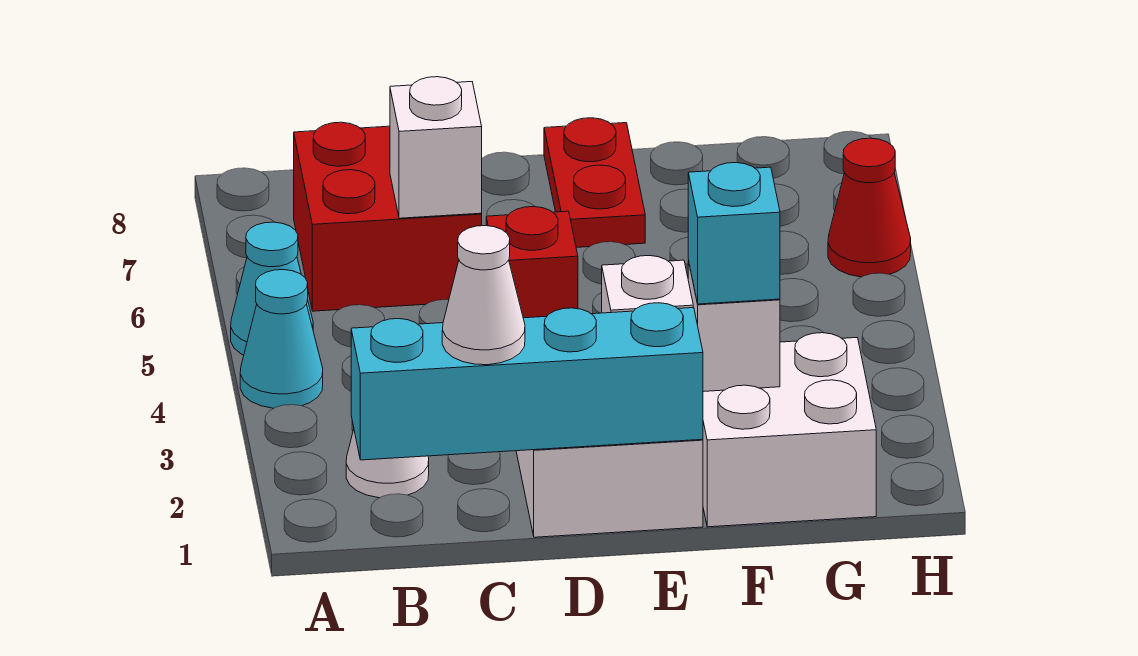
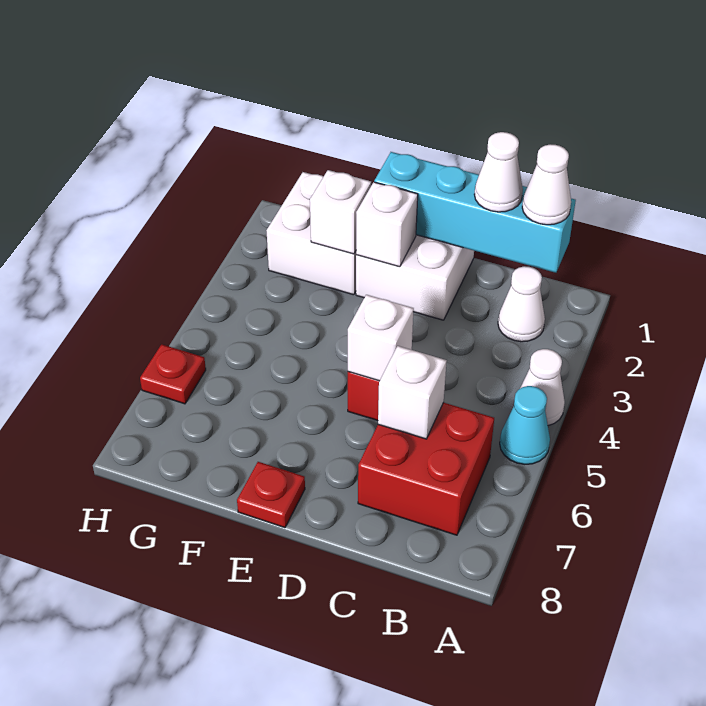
cyan 1x1 cone [240,270,323,408] -> white 1x1 cone [520,349,565,426]
none -> white 1x1 cone [522,144,571,225]
none -> white 1x1 brick [348,295,414,381]
red 1x2 plate [544,118,645,247] -> red 1x1 plate [237,462,305,527]
cyan 1x1 brick [688,163,780,304] -> none
red 1x1 cone [828,138,911,277] -> red 1x1 plate [140,344,206,404]

